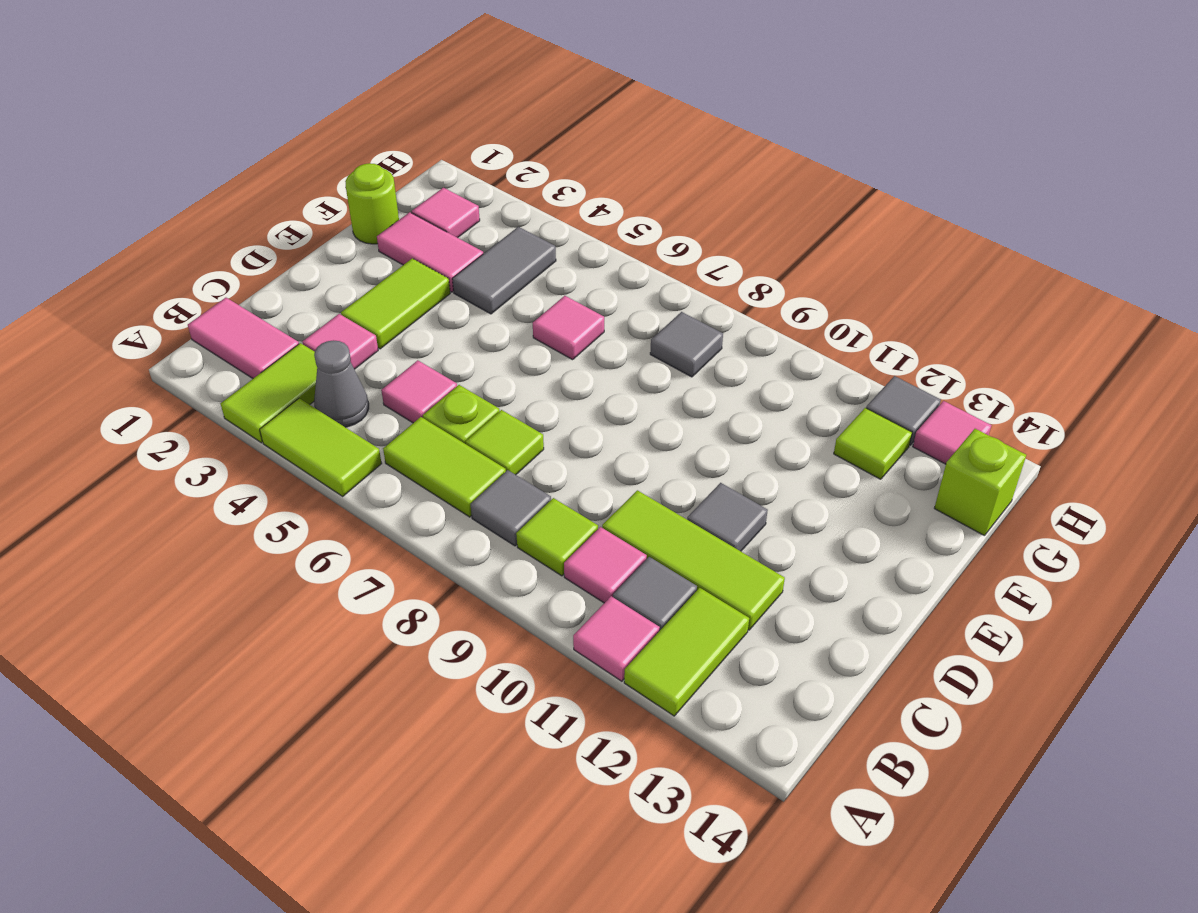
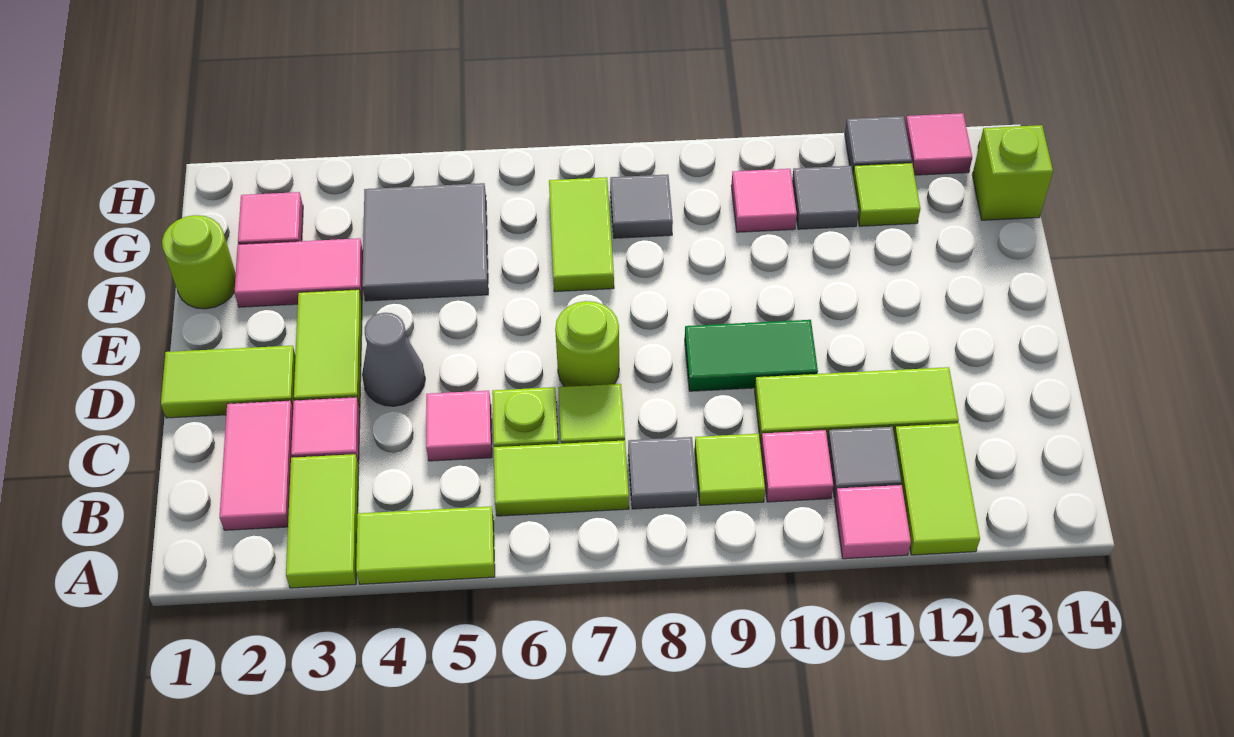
pink 1x2 tile [188,298,299,378] -> pink 1x2 tile turned to [220,401,293,530]
grey 1x1 cone [314,340,369,427] -> grey 1x1 cone moved to [362,313,425,406]
none -> lime 1x2 tile [161,346,296,418]
none -> lime 1x1 round brick [555,301,619,387]
none -> green 1x2 tile [685,320,818,391]
grey 1x1 tile [687,483,768,551] -> grey 1x1 tile moved to [792,166,859,229]
grey 1x2 tile [452,227,556,314] -> grey 2x2 tile [362,183,488,301]
pink 1x1 tile [533,296,604,360] -> pink 1x1 tile moved to [731,169,797,232]
none -> lime 1x2 tile [549,177,614,292]

